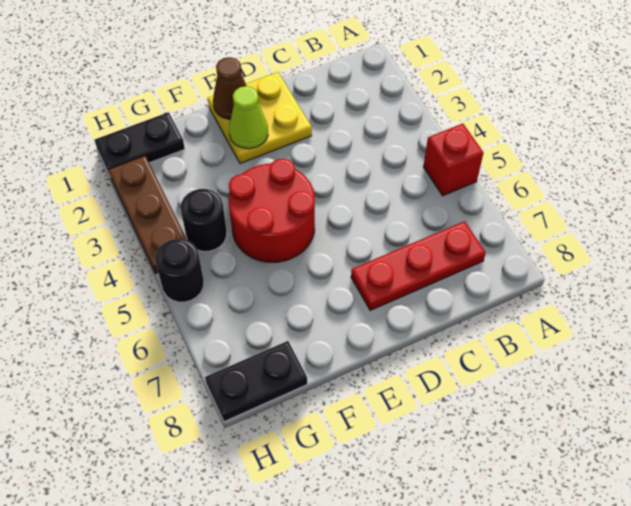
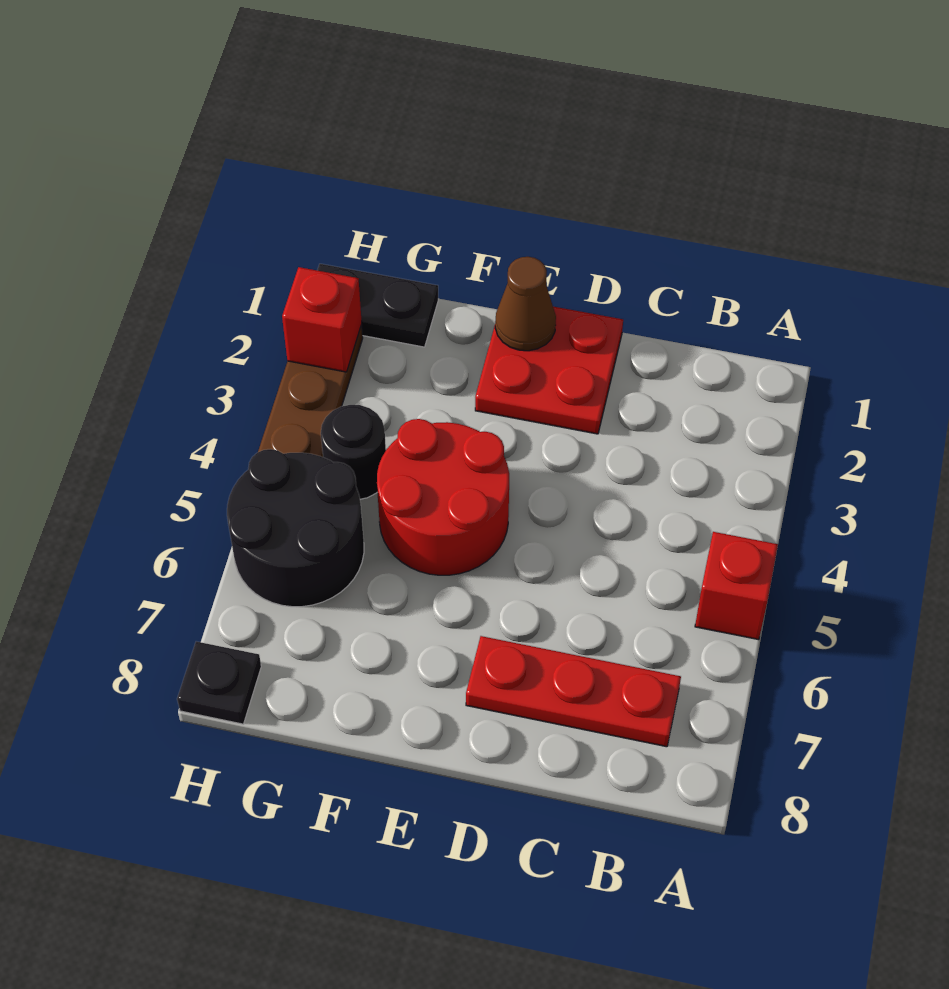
yellow 2x2 plate [208,72,312,164] -> red 2x2 plate [475,307,623,434]
lime 1x1 cone [229,86,268,149] -> none
black 1x2 plate [205,341,307,422] -> black 1x1 plate [177,641,261,724]
none -> red 1x1 brick [282,267,362,372]
black 1x1 round brick [155,239,204,302] -> black 2x2 round brick [227,449,364,607]

